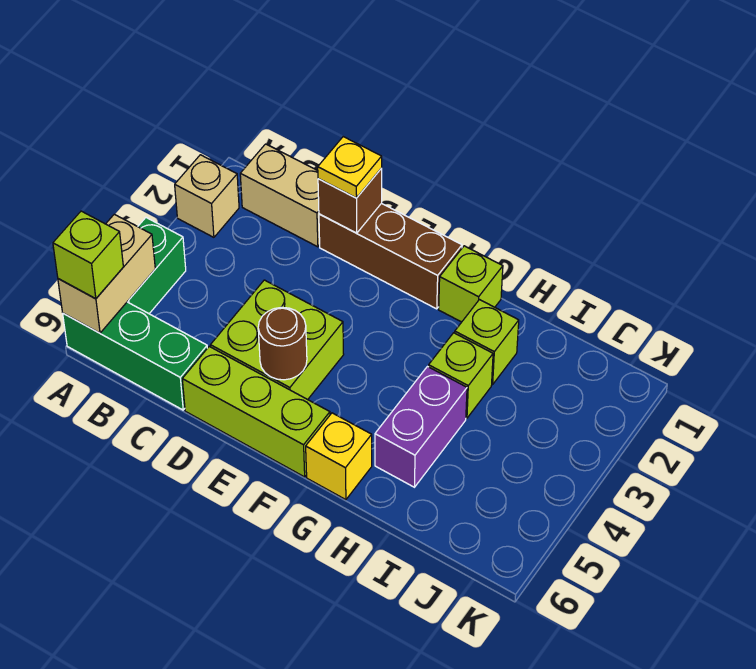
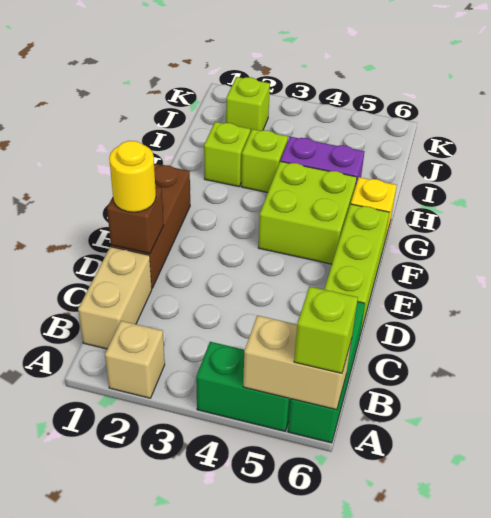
yellow 1x1 plate [318,137,382,198] -> yellow 1x1 round brick [109,141,156,212]
lime 2x2 brick [211,280,344,400] -> lime 2x2 brick moved to [258,161,357,264]
brown 1x1 round brick [258,307,307,380] -> none
lime 1x1 brick [439,246,503,322] -> lime 1x1 brick moved to [226,77,270,132]

